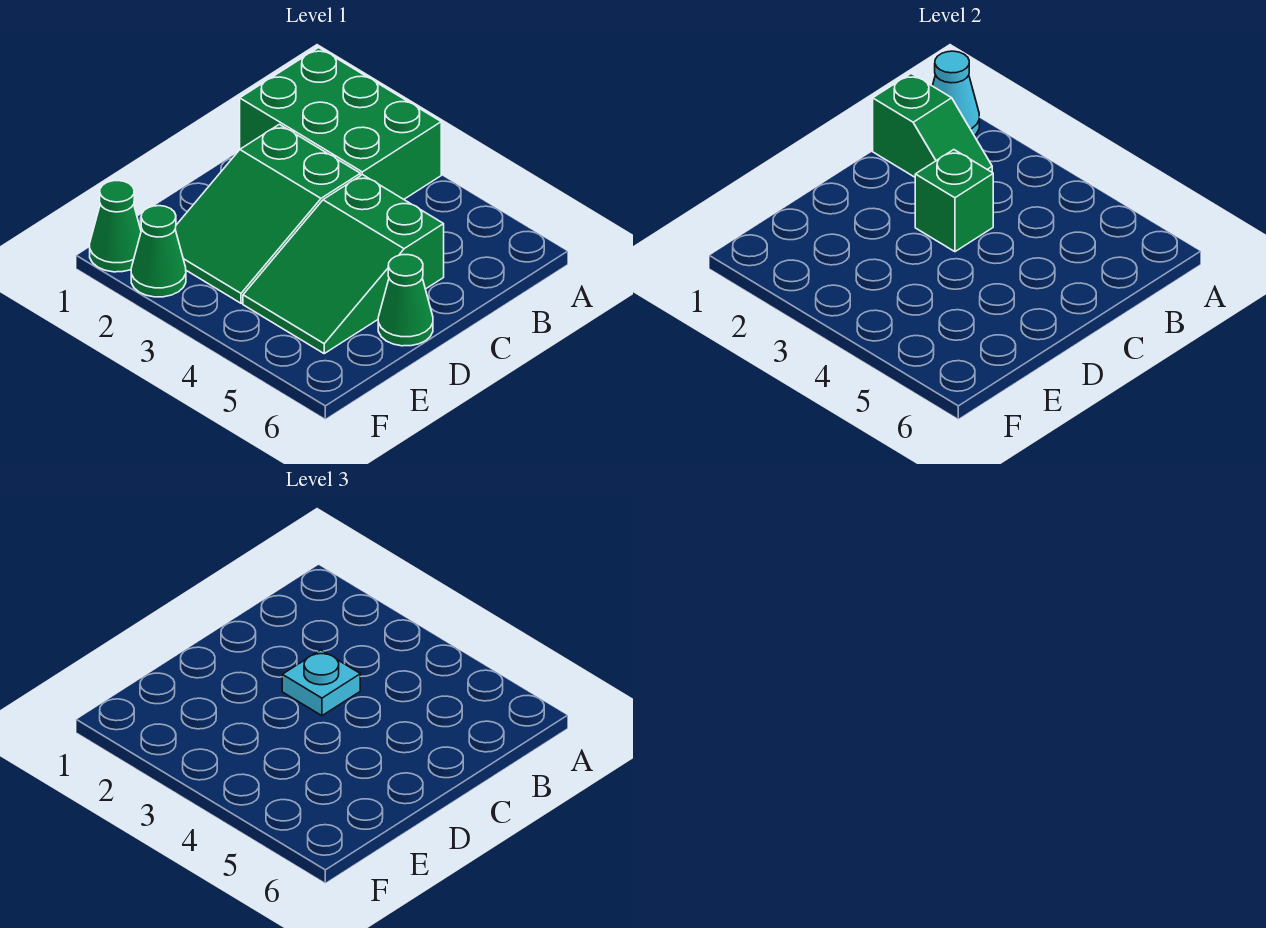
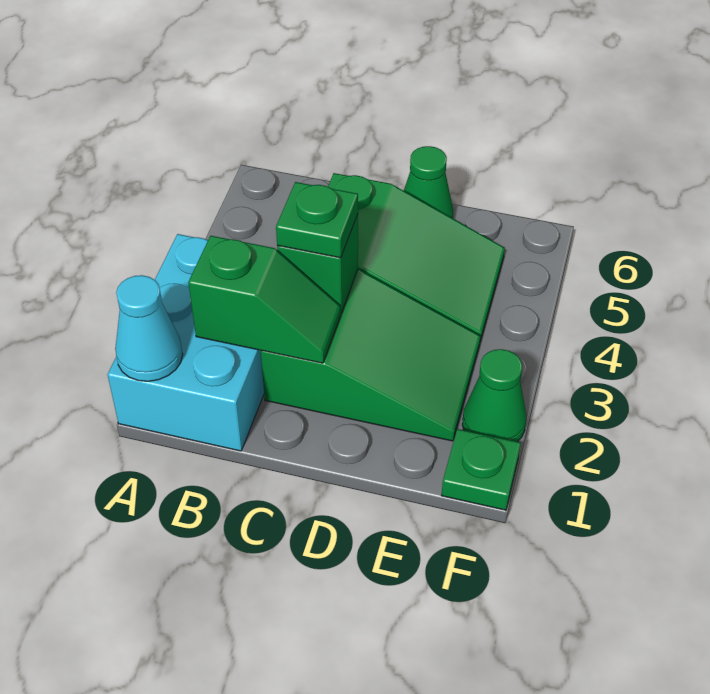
green 2x3 brick [240,48,441,199] -> cyan 2x3 brick [108,234,264,451]
green 1x2 slope [873,73,992,177] -> green 1x2 slope turned to [188,236,341,363]
cyan 1x1 plate [282,650,360,716] -> green 1x1 plate [276,182,358,258]
green 1x1 cone [90,181,141,272] -> green 1x1 plate [441,429,521,510]

